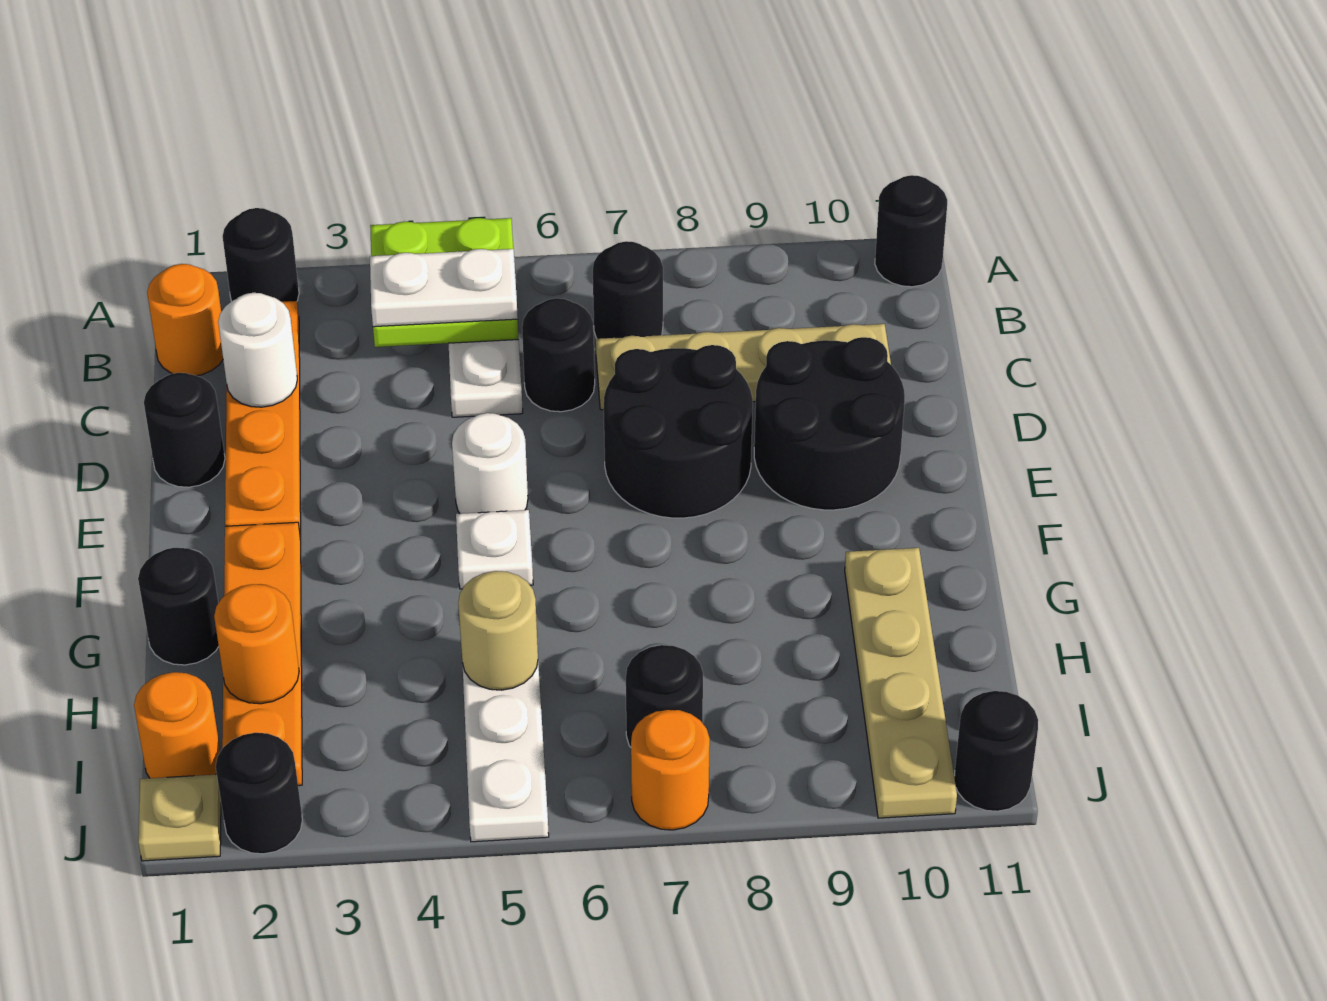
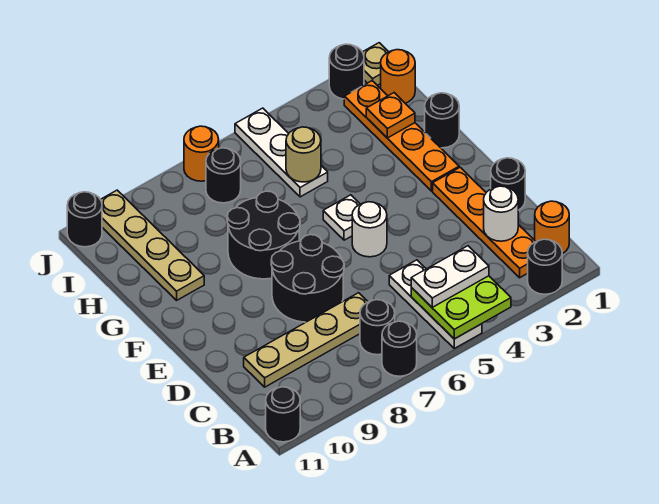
black 1x1 round brick [522,298,595,412] -> black 1x1 round brick moved to [382,321,417,376]
black 2x2 round brick [754,337,905,510] -> black 2x2 round brick moved to [227,191,300,279]
orange 1x1 round brick [214,584,299,704] -> orange 1x1 plate [366,93,415,138]

